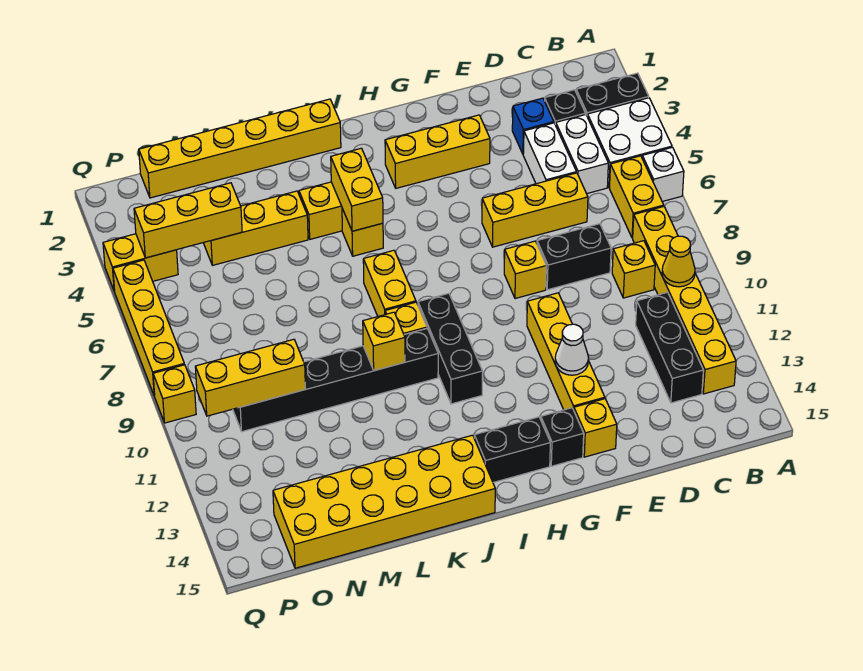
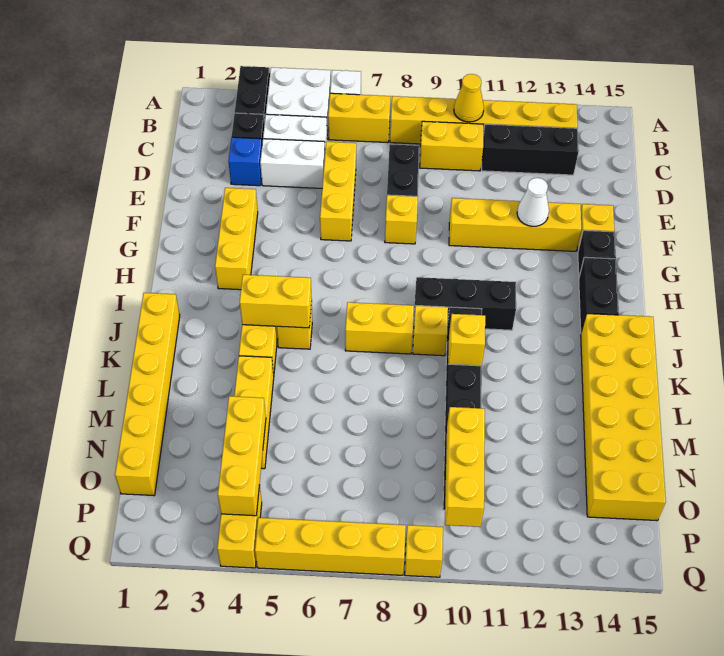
yellow 1x1 brick [612,241,655,298] -> yellow 1x2 brick [420,121,483,171]

